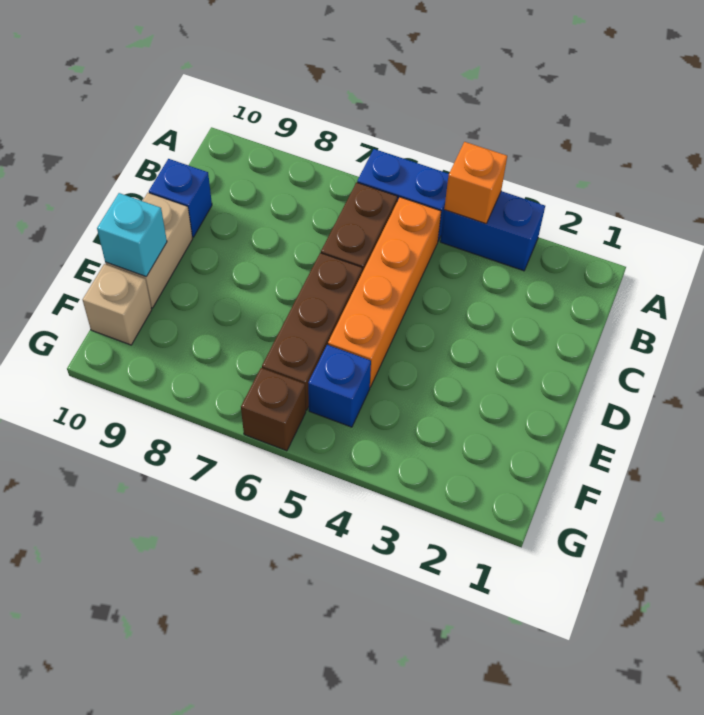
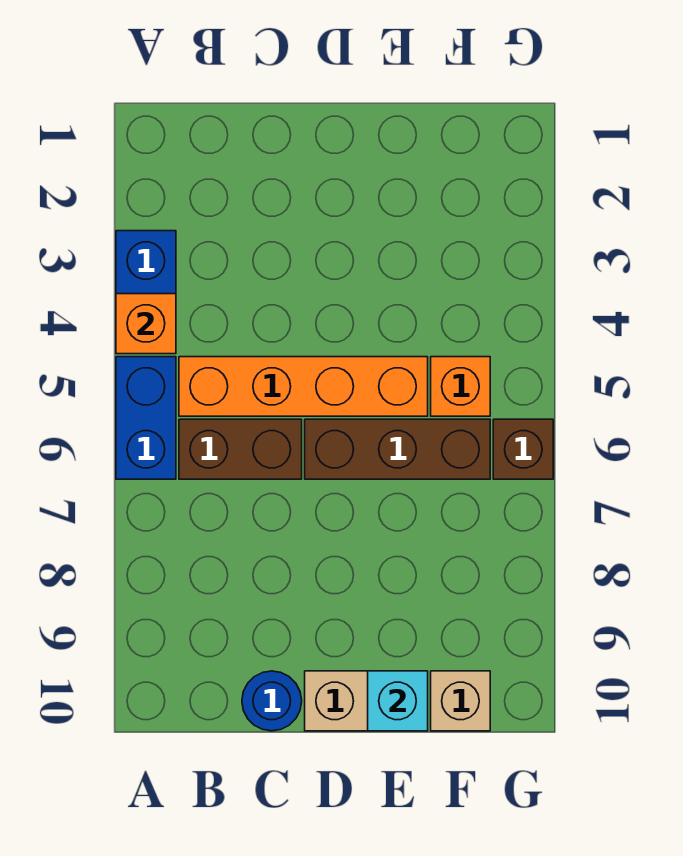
blue 1x1 brick [149,159,212,237] -> blue 1x1 round brick [242,671,302,731]
blue 1x1 brick [308,345,371,427] -> orange 1x1 brick [431,357,490,416]

